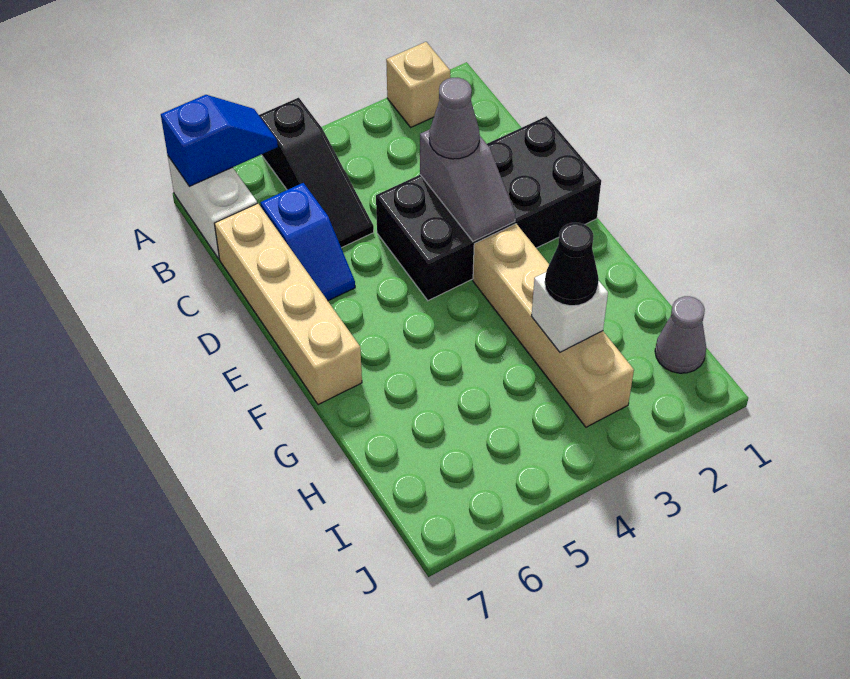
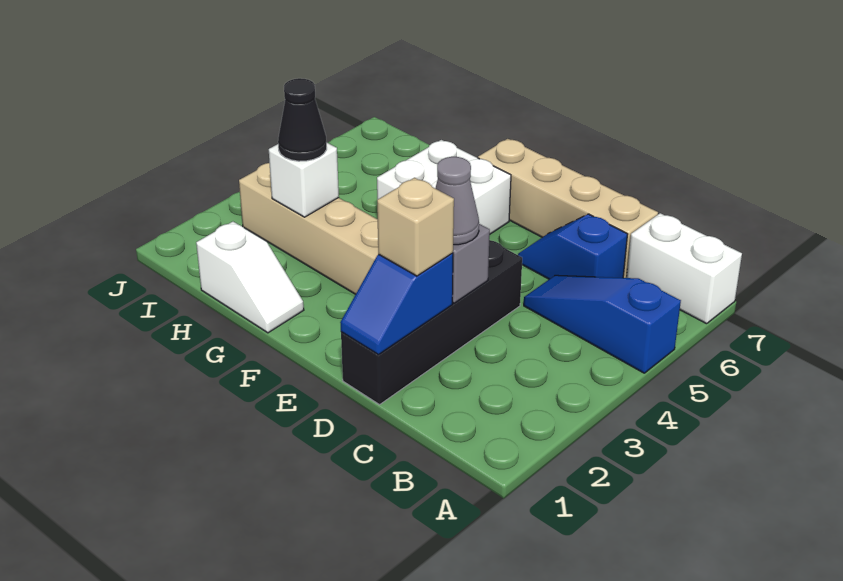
tan 1x1 brick [386,42,450,127] -> tan 1x1 brick moved to [377,178,454,276]
black 1x3 slope [259,98,374,248] -> blue 1x3 slope [524,275,681,373]
blue 1x2 slope [161,95,278,187] -> blue 1x2 slope moved to [340,253,453,355]
black 2x4 brick [376,116,601,301] -> black 1x4 brick [341,240,522,405]
none -> white 2x2 brick [377,140,511,234]
none -> white 1x2 slope [196,222,304,333]
grey 1x1 cone [655,296,706,373] -> none

